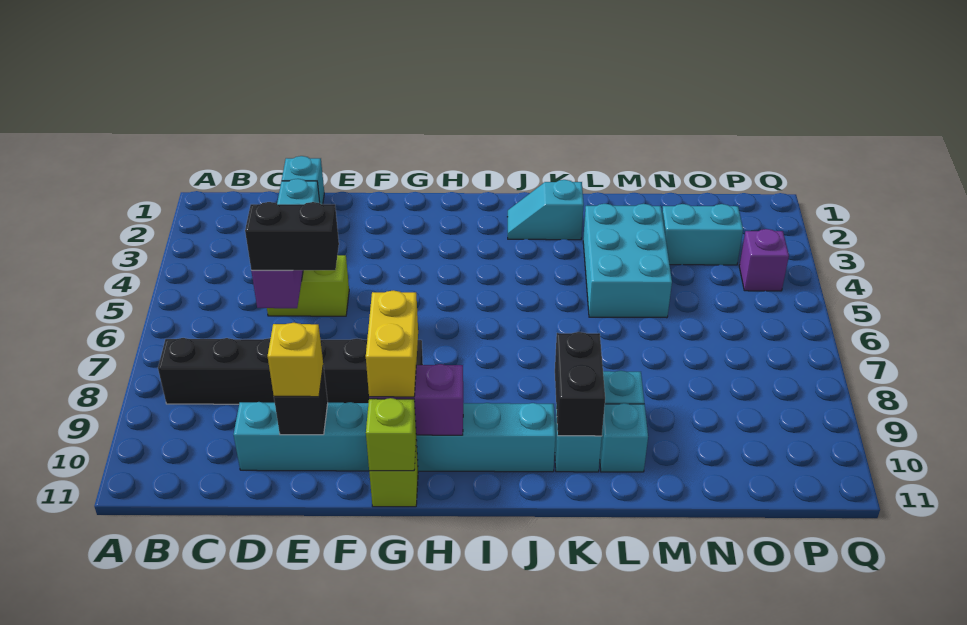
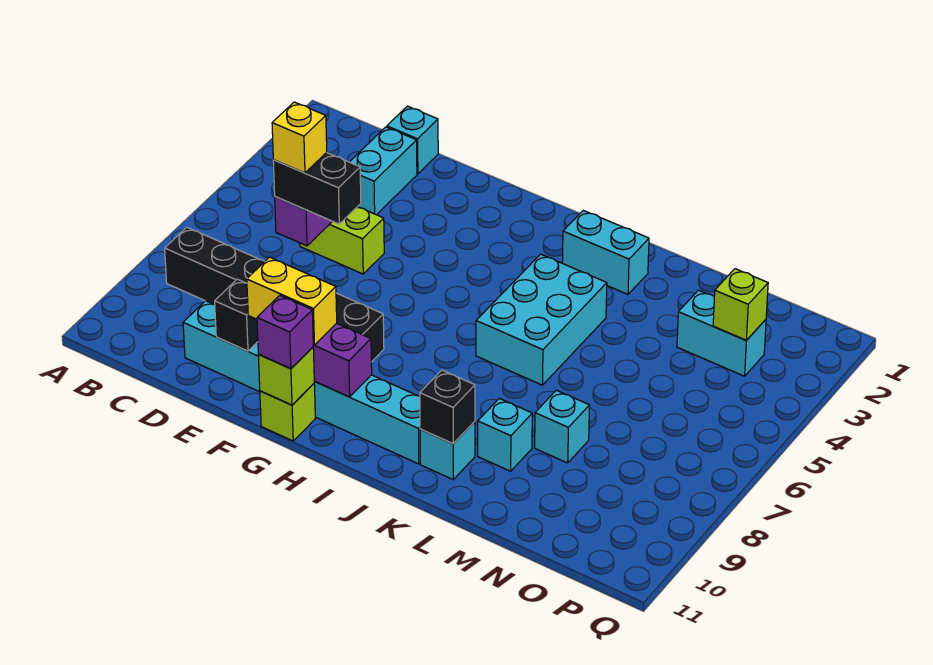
yellow 1x1 brick [267,323,323,397] -> yellow 1x1 brick moved to [272,102,327,173]
yellow 1x2 brick [366,290,418,397] -> yellow 1x2 brick turned to [247,257,337,345]
cyan 1x2 slope [508,180,584,240] -> cyan 1x2 brick [562,210,649,294]
black 1x2 brick [555,332,605,436] -> black 1x1 brick [420,370,475,444]
cyan 2x3 brick [583,204,672,318] -> cyan 2x3 brick moved to [476,254,607,385]
cyan 1x1 brick [600,403,648,472] -> cyan 1x1 brick moved to [535,390,589,463]
none -> lime 1x1 brick [713,269,768,340]
purple 1x1 brick [739,229,789,291] -> purple 1x1 brick moved to [257,295,313,369]

